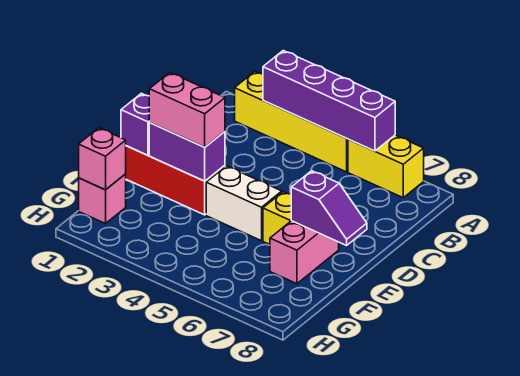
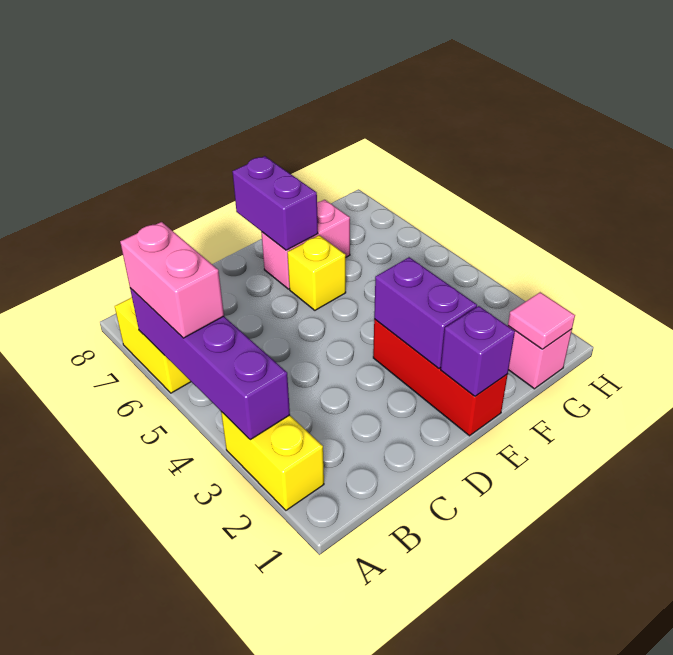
yellow 1x4 brick [235,72,348,172] -> yellow 1x2 brick [221,412,324,510]
pink 1x2 brick [149,73,225,147] -> pink 1x2 brick moved to [120,222,224,338]
white 1x2 brick [206,166,282,241] -> none
purple 1x2 slope [291,171,367,245] -> purple 1x2 brick [232,156,318,250]
pink 1x1 brick [79,128,126,190] -> pink 1x1 tile [508,292,575,349]

